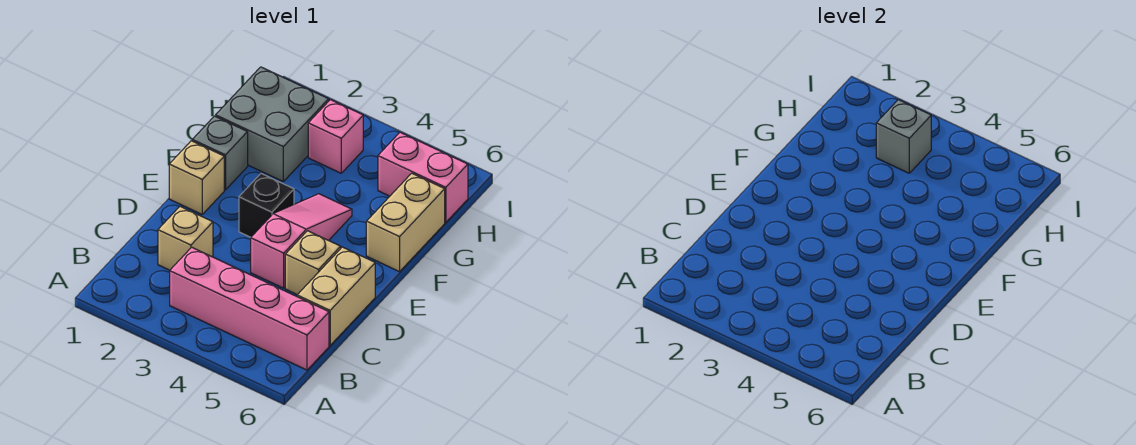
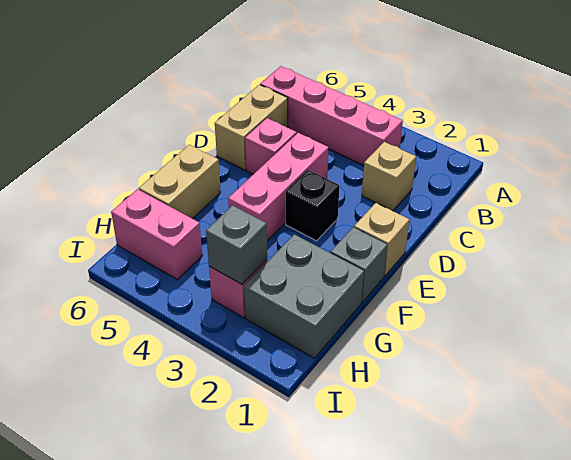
pink 1x3 slope [251,194,352,288] -> pink 1x3 brick [228,133,329,241]
tan 1x1 brick [285,231,341,295] -> pink 1x1 brick [245,118,297,174]

